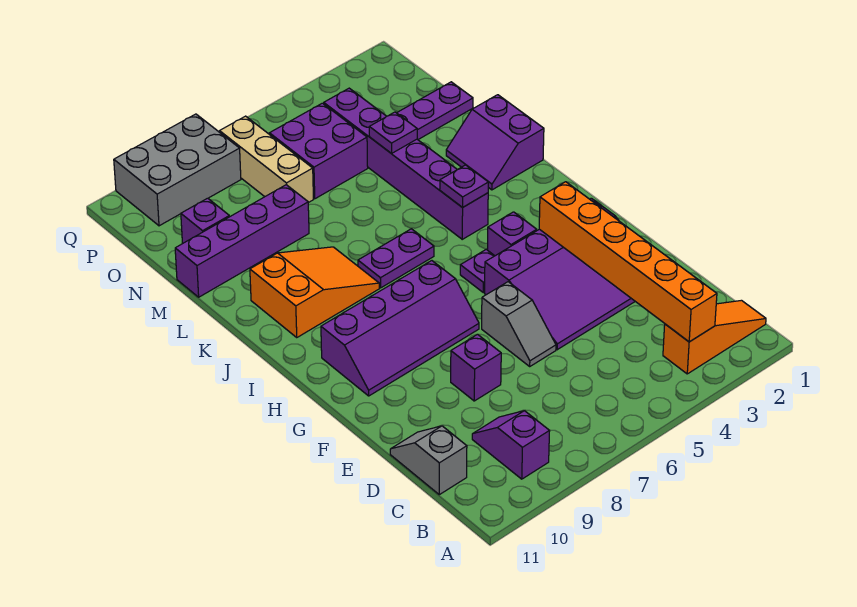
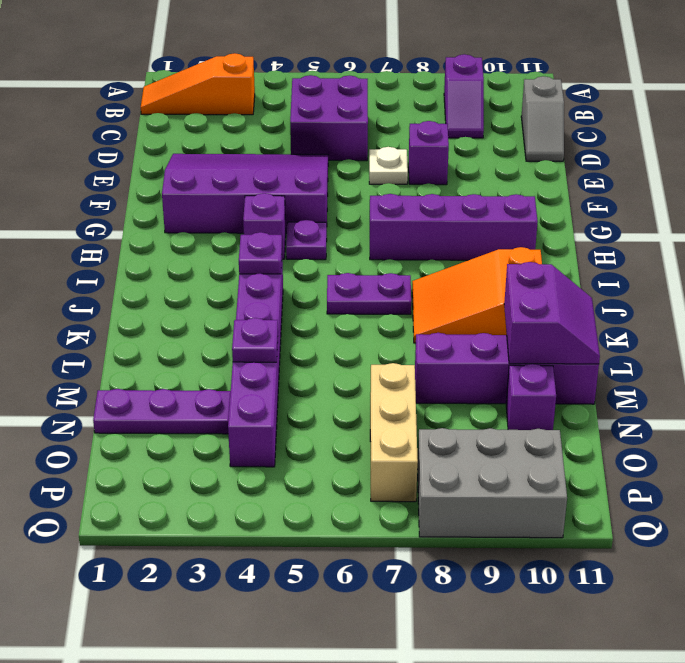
orange 1x6 brick [539,182,717,342] -> none
grey 1x2 slope [482,282,556,366] -> none
none -> white 1x1 plate [369,147,408,184]
purple 2x2 slope [446,95,544,190] -> purple 2x2 slope moved to [504,262,600,364]
purple 2x2 brick [269,103,368,199] -> purple 2x2 brick moved to [290,75,368,161]

